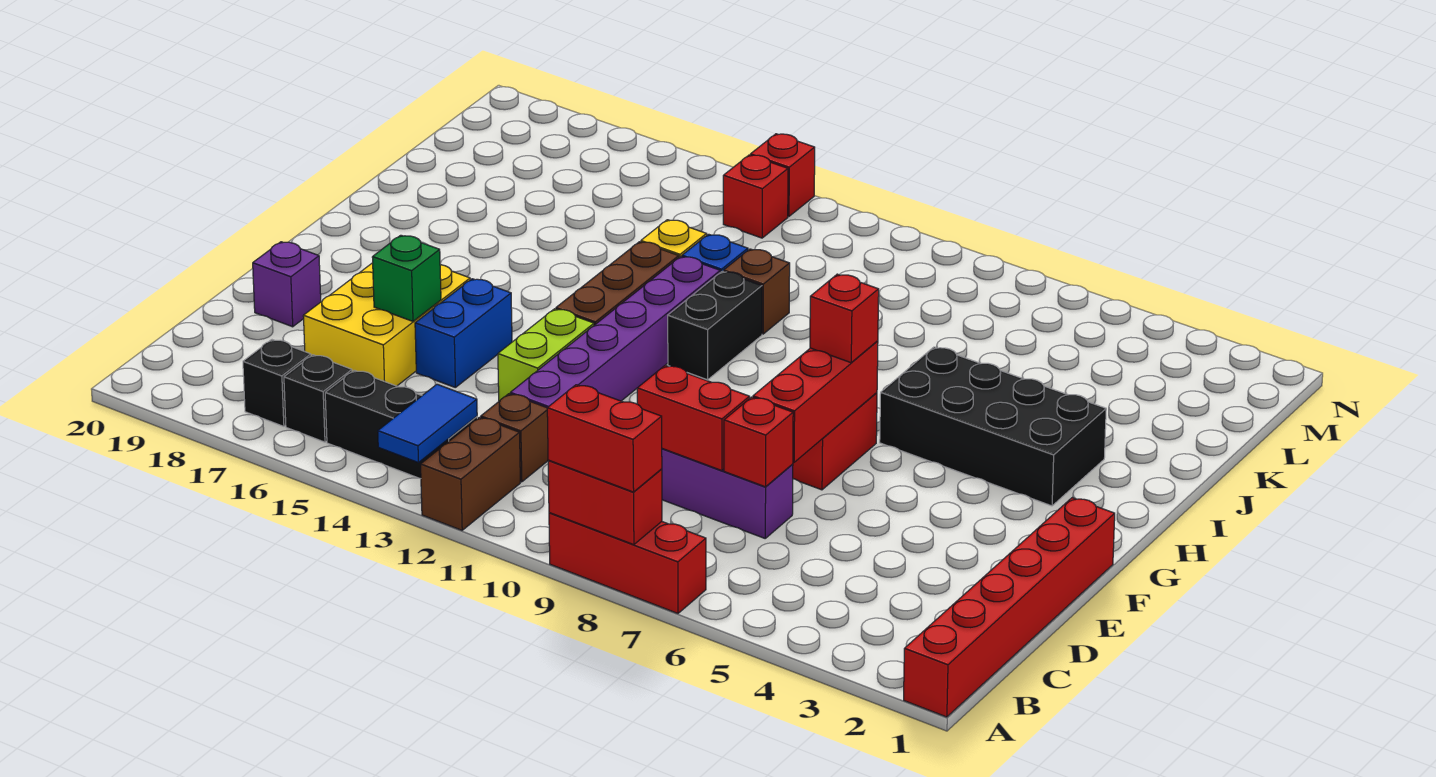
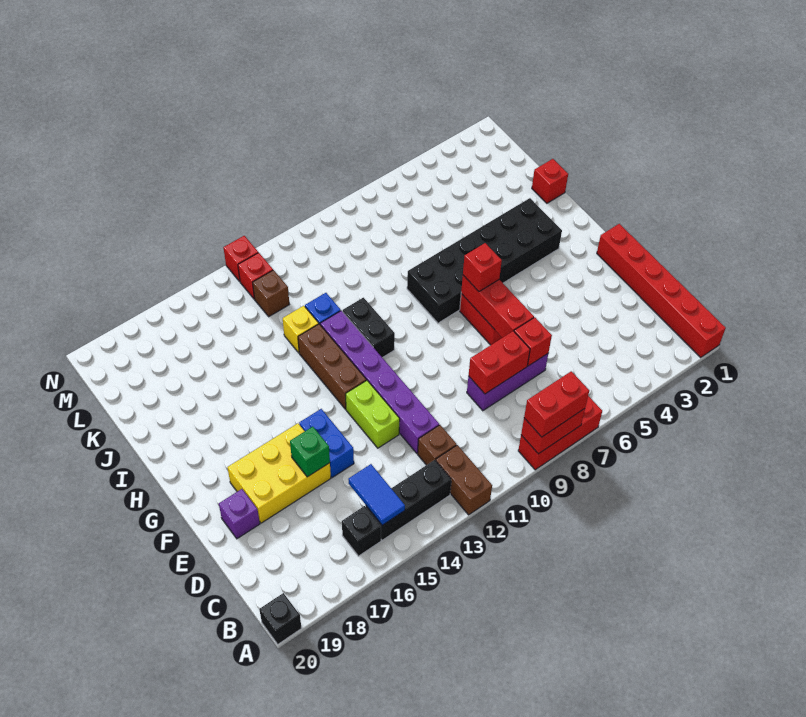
blue 1x2 tile [378,384,477,463] -> blue 1x2 tile moved to [348,464,405,525]
black 1x1 brick [243,340,311,426] -> black 1x1 brick moved to [259,593,301,644]
yellow 2x3 brick [303,263,470,386] -> yellow 2x3 brick turned to [227,423,331,523]
black 2x4 brick [880,347,1106,506] -> black 2x6 brick [407,198,562,323]
none -> red 1x1 brick [532,159,568,203]
brown 1x1 brick [724,249,790,334] -> brown 1x1 brick moved to [253,270,289,317]

